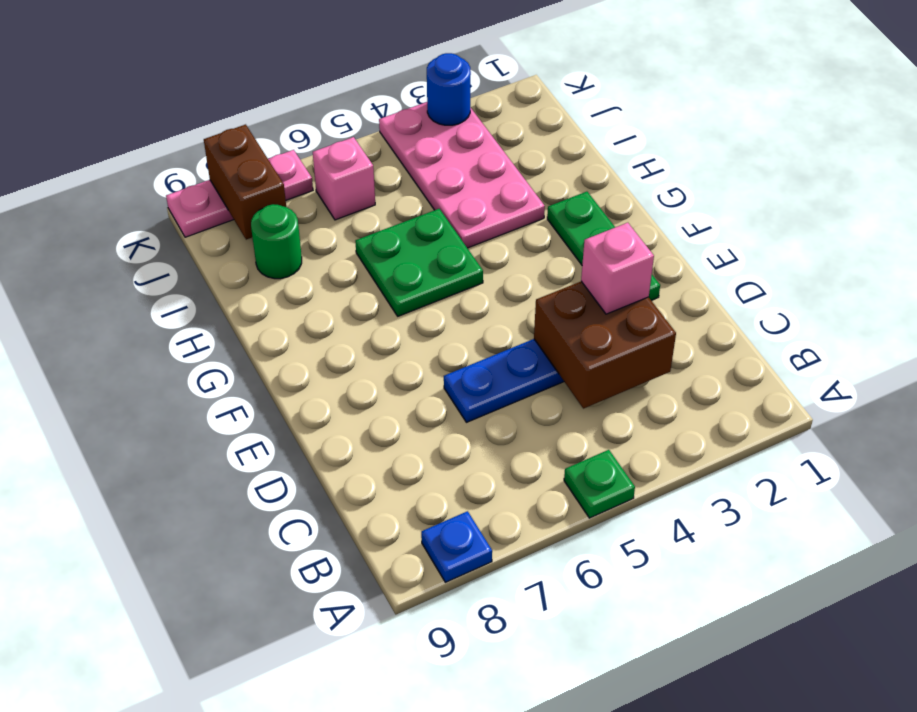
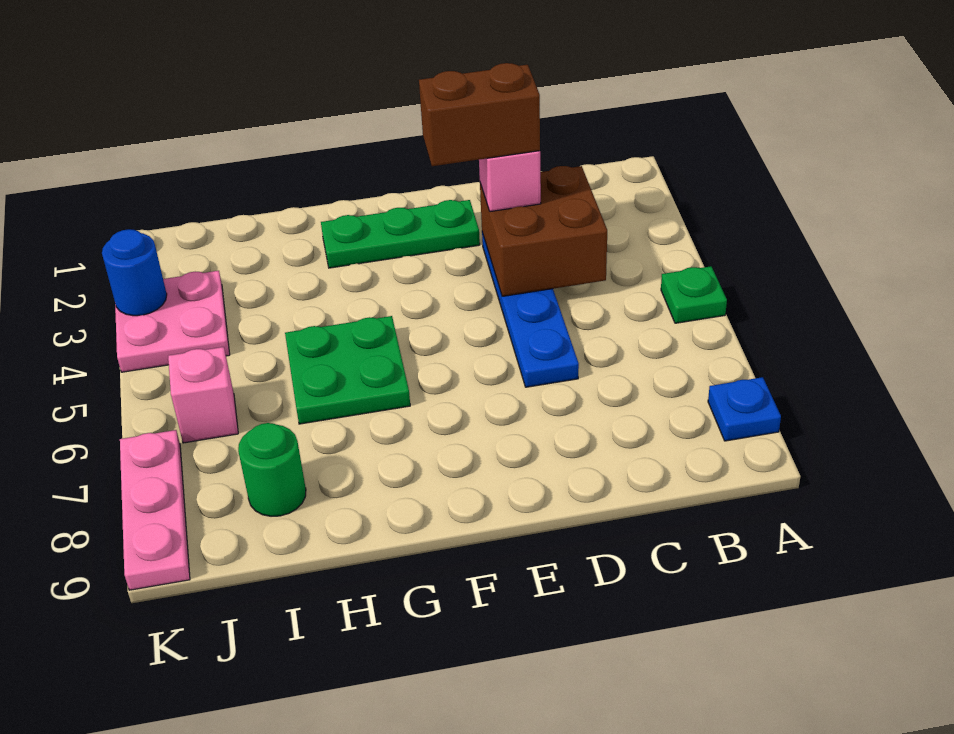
pink 2x4 plate [379,102,545,248] -> pink 2x2 plate [115,271,230,372]
brown 1x2 brick [204,124,286,240] -> brown 1x2 brick moved to [419,63,540,166]

